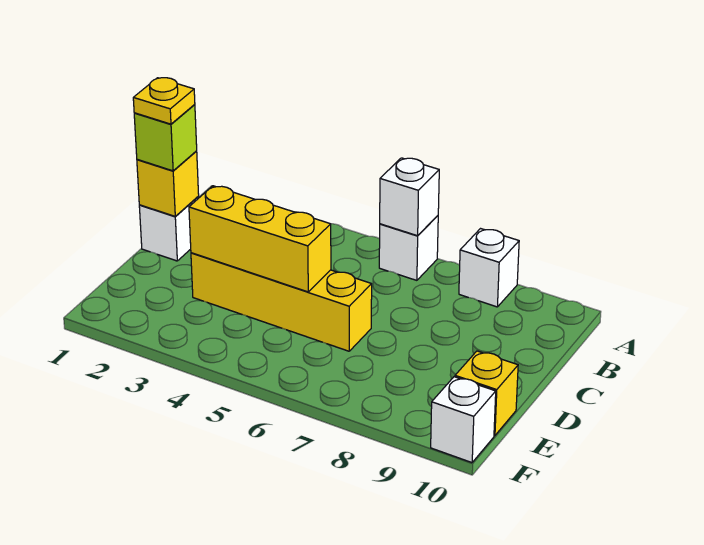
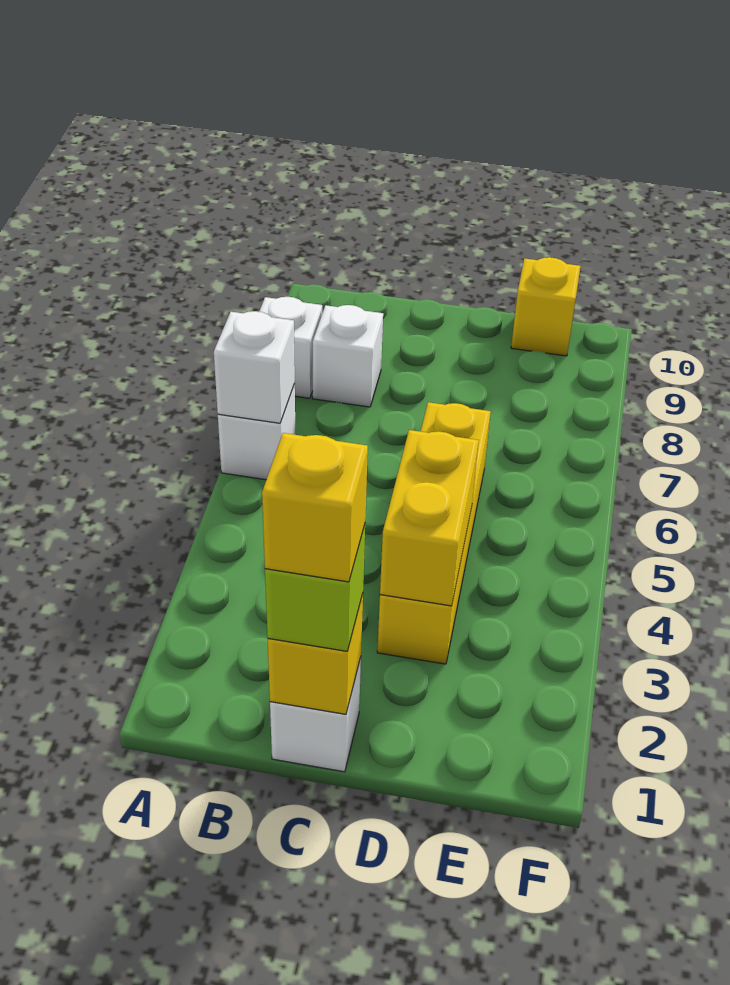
yellow 1x1 plate [133,78,195,124] -> yellow 1x1 brick [262,433,368,582]
yellow 1x3 brick [189,186,331,292] -> yellow 1x2 brick [380,430,479,606]
white 1x1 brick [431,377,496,463] -> white 1x1 brick moved to [313,305,383,407]

